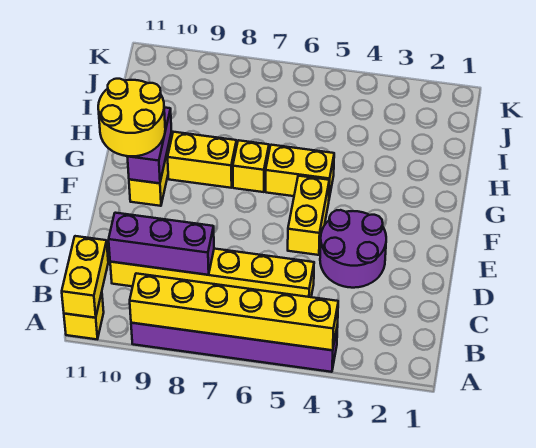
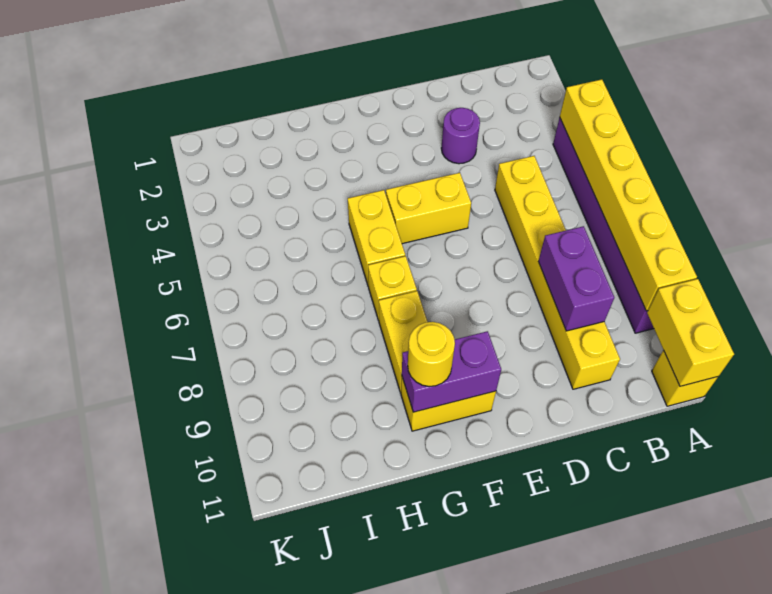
yellow 1x2 brick [62,236,108,318] -> yellow 1x2 brick turned to [647,279,734,386]
purple 1x3 brick [109,213,214,275] -> purple 1x2 brick [538,226,614,331]
purple 2x2 round brick [320,210,386,288] -> purple 1x1 round brick [441,108,480,164]
yellow 2x2 round brick [98,79,165,156] -> yellow 1x1 round brick [408,322,455,386]

